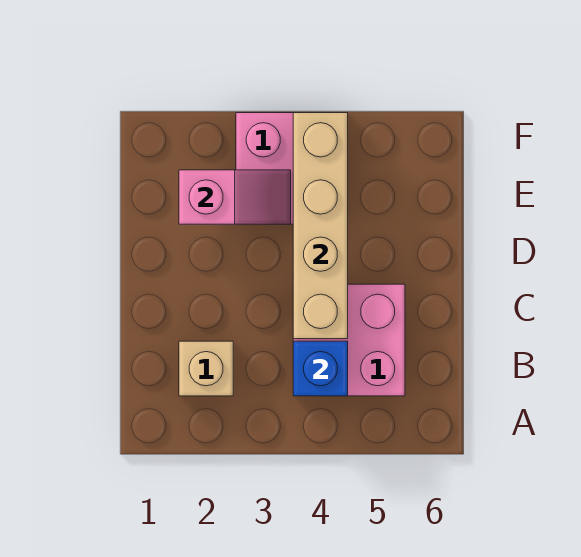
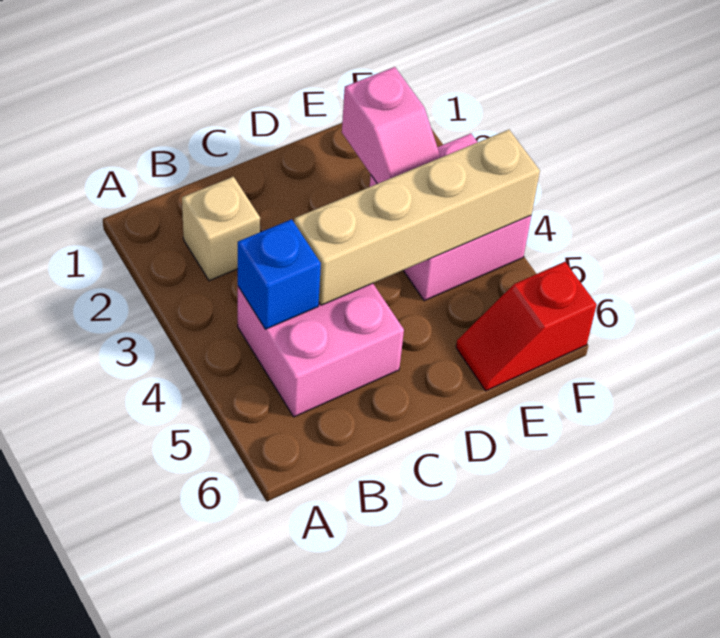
none -> red 1x2 slope [456,262,597,391]

